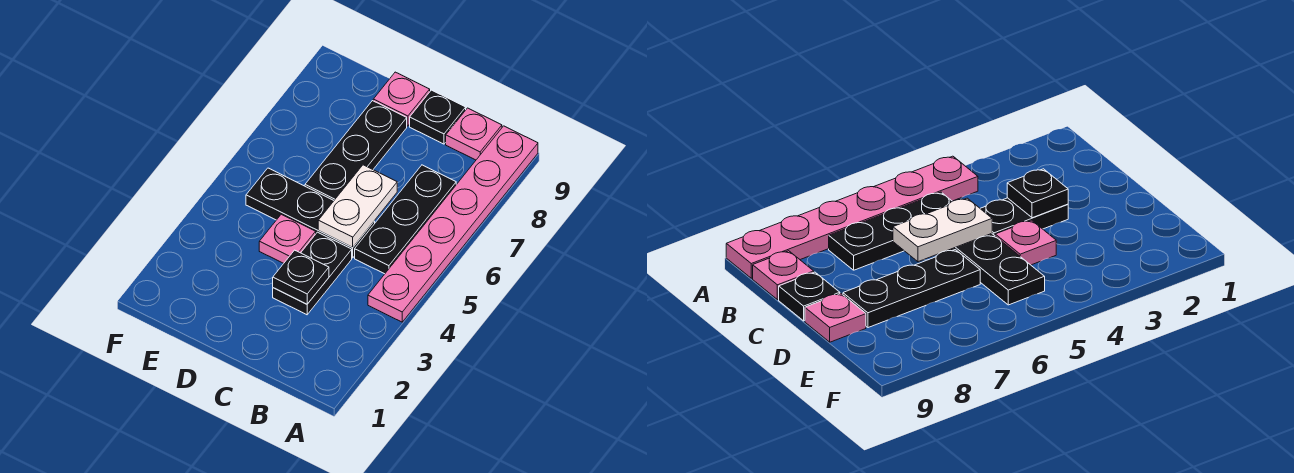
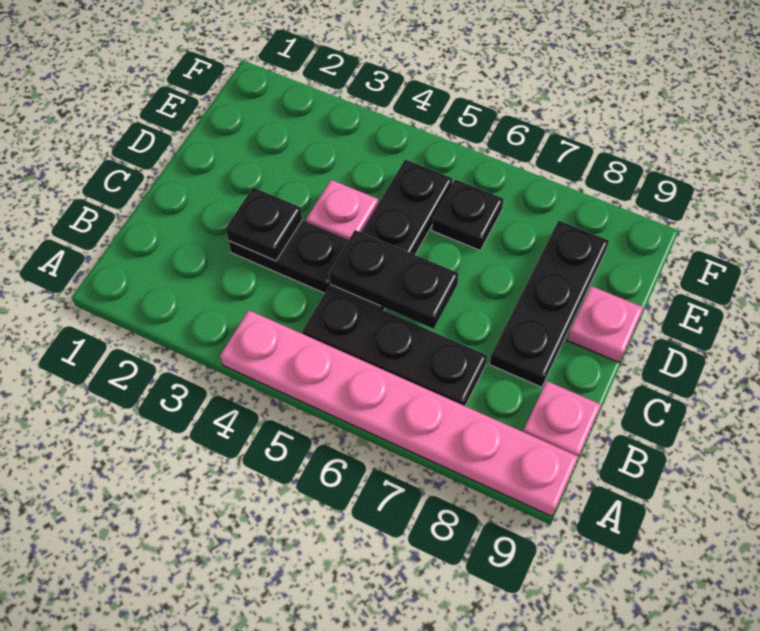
white 1x2 plate [318,165,397,247] -> black 1x2 plate [329,230,459,329]
black 1x1 plate [410,90,466,144] -> black 1x1 plate moved to [432,179,504,250]
black 1x3 plate [305,101,407,200] -> black 1x3 plate turned to [489,221,609,387]

